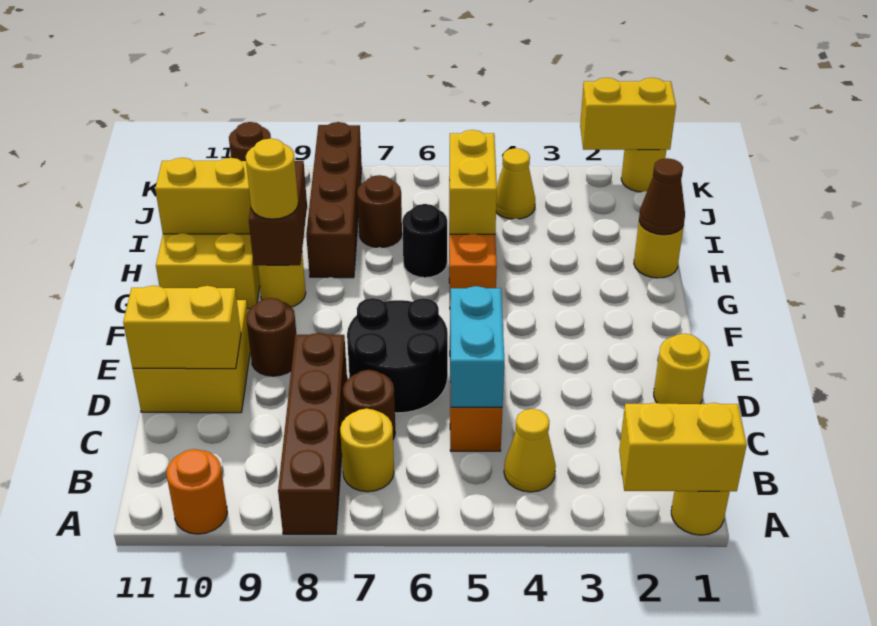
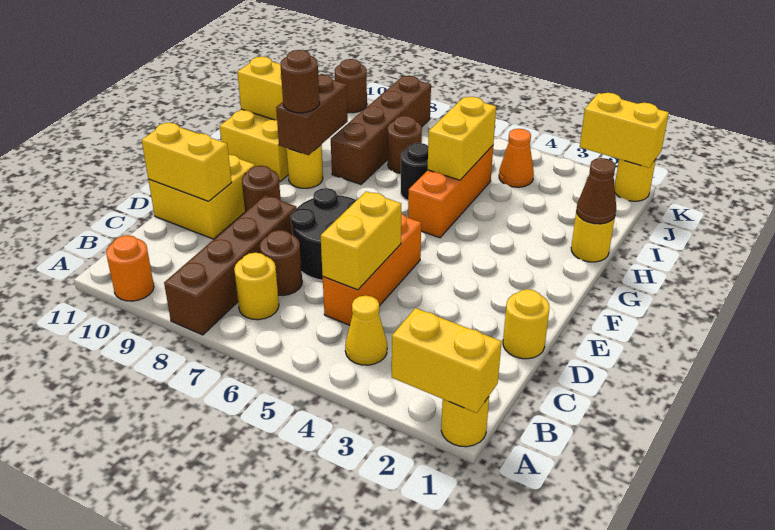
cyan 1x2 brick [450,286,504,407] -> yellow 1x2 brick [321,191,401,290]
yellow 1x1 round brick [246,138,298,219] -> brown 1x1 round brick [280,50,320,113]
yellow 1x1 cone [496,148,535,219] -> orange 1x1 cone [499,129,534,187]

